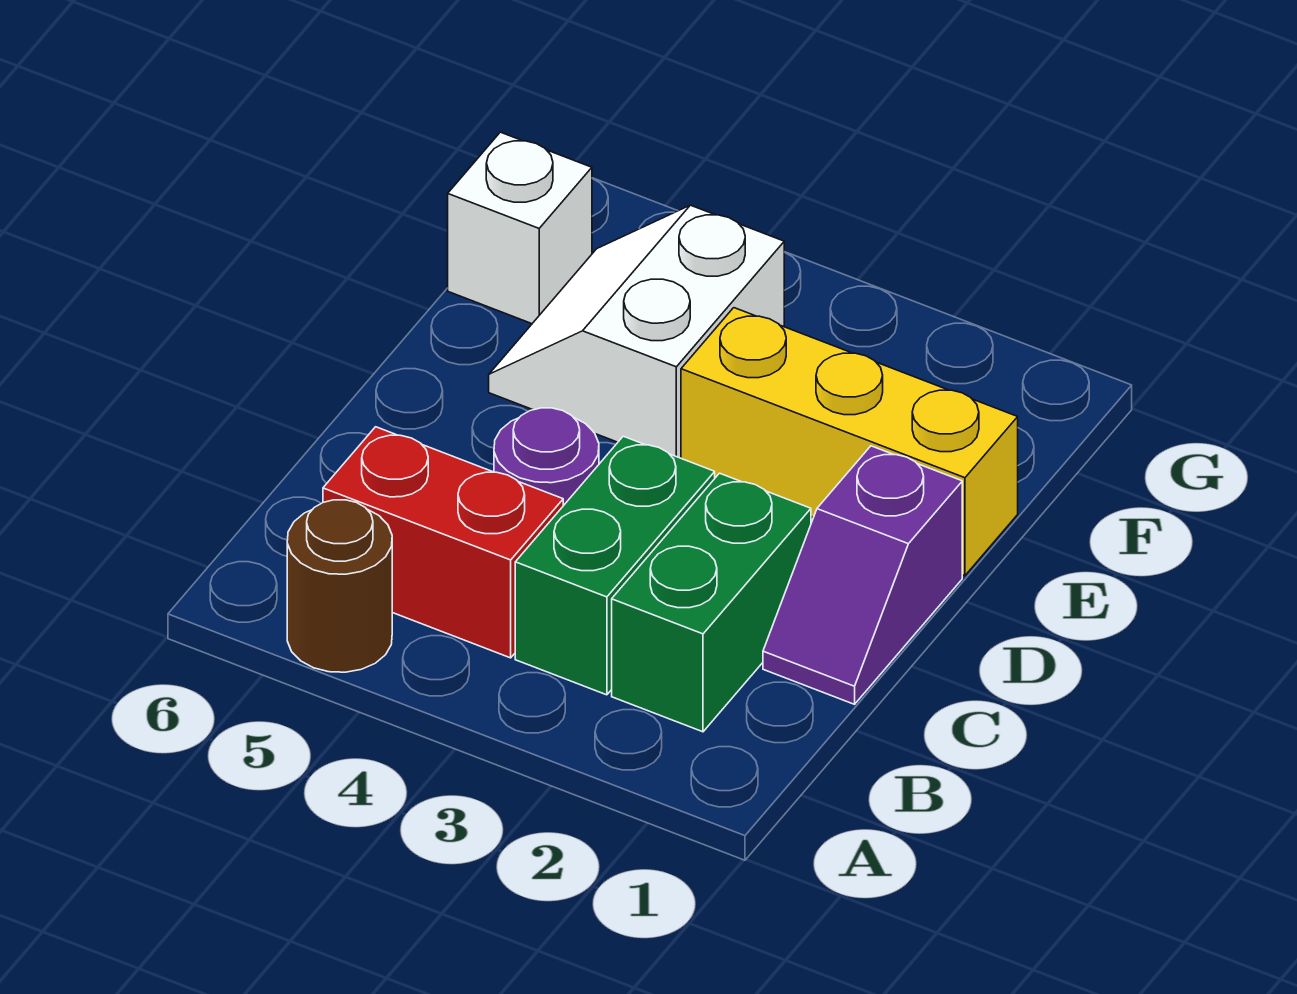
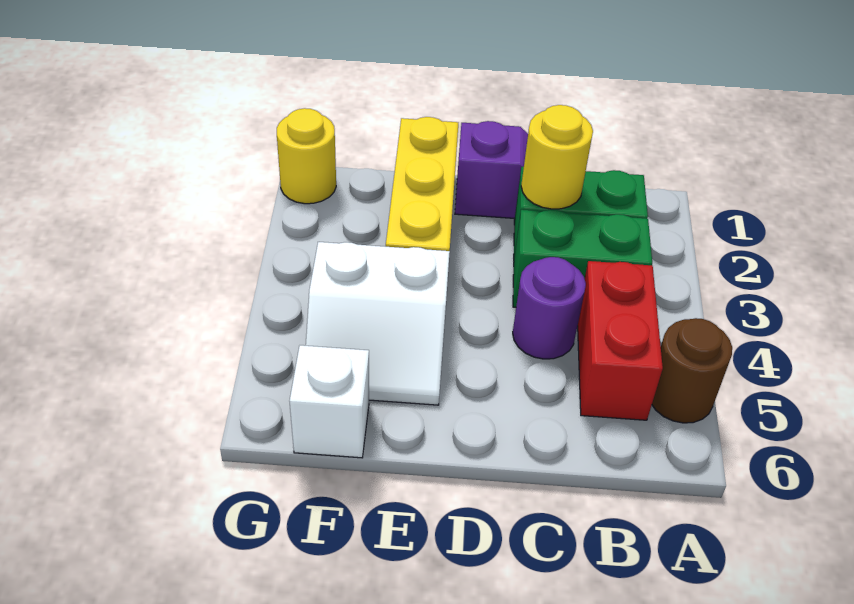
none -> yellow 1x1 round brick [521,105,593,209]
none -> yellow 1x1 round brick [277,108,336,204]

